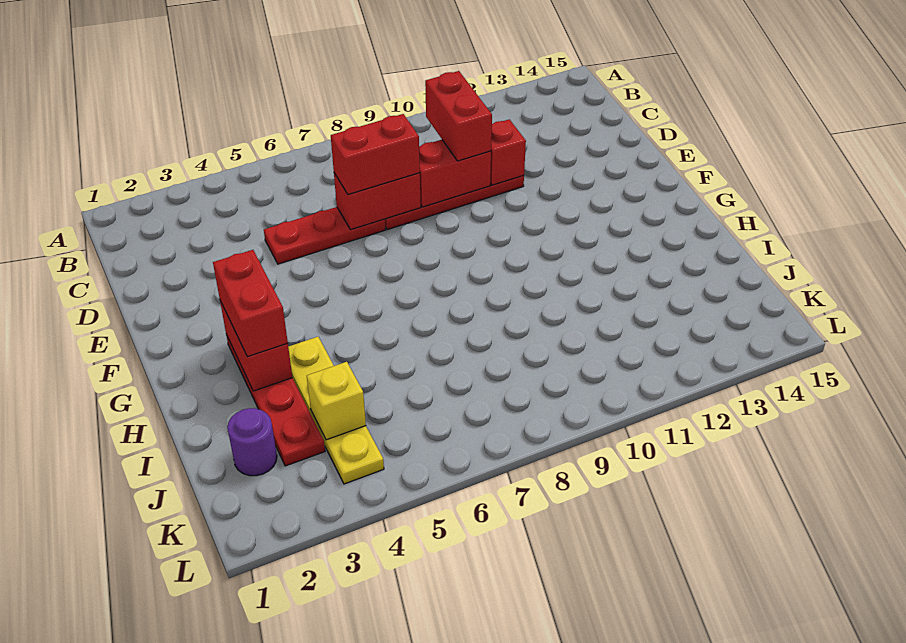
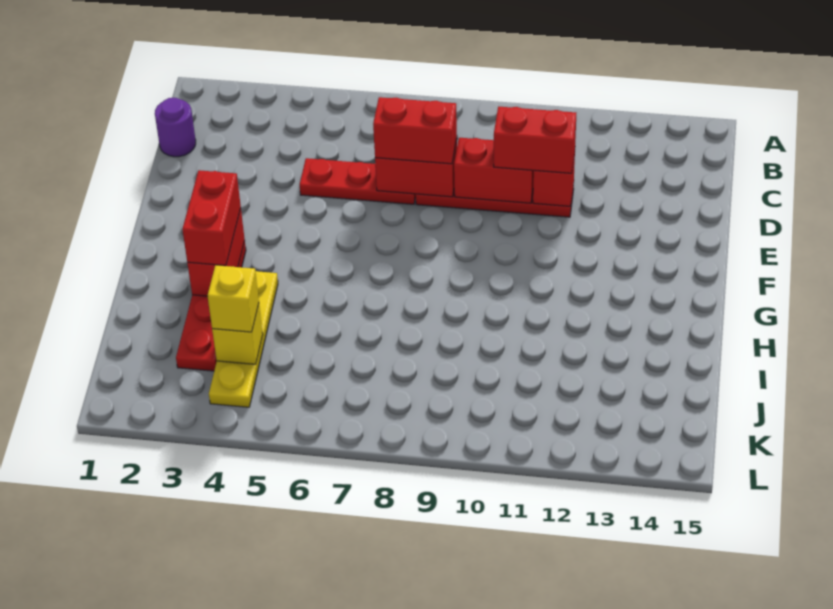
red 1x2 brick [425,71,492,161] -> red 1x2 brick turned to [494,106,576,173]
purple 1x1 round brick [227,408,277,476] -> purple 1x1 round brick moved to [155,98,196,157]
none -> yellow 1x1 brick [208,265,259,332]

